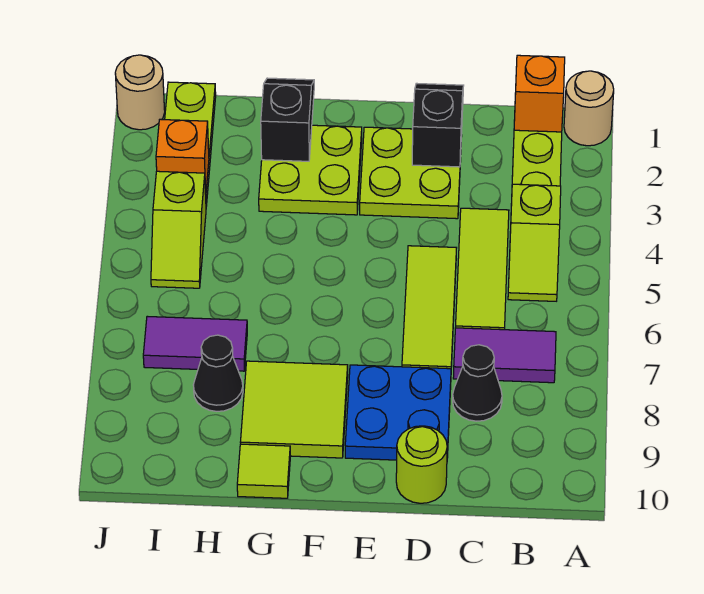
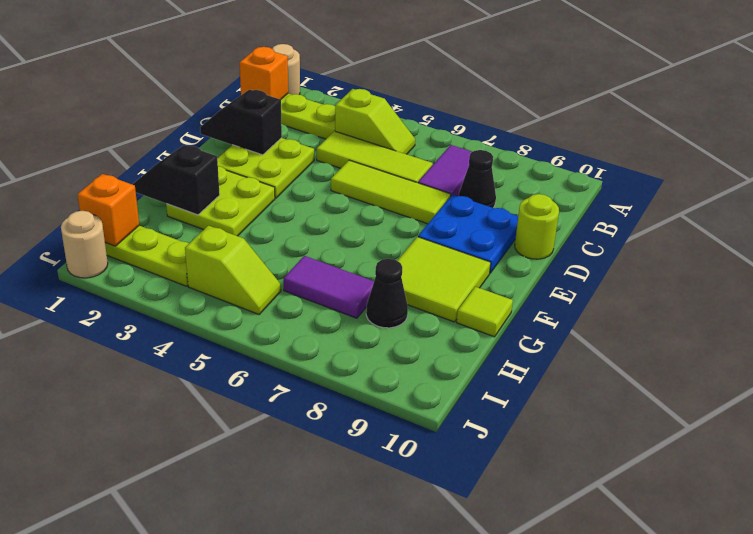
purple 1x2 tile [143,316,247,371] -> purple 1x2 tile turned to [283,256,374,318]
orange 1x1 brick [156,119,209,194] -> orange 1x1 brick moved to [77,174,139,246]

